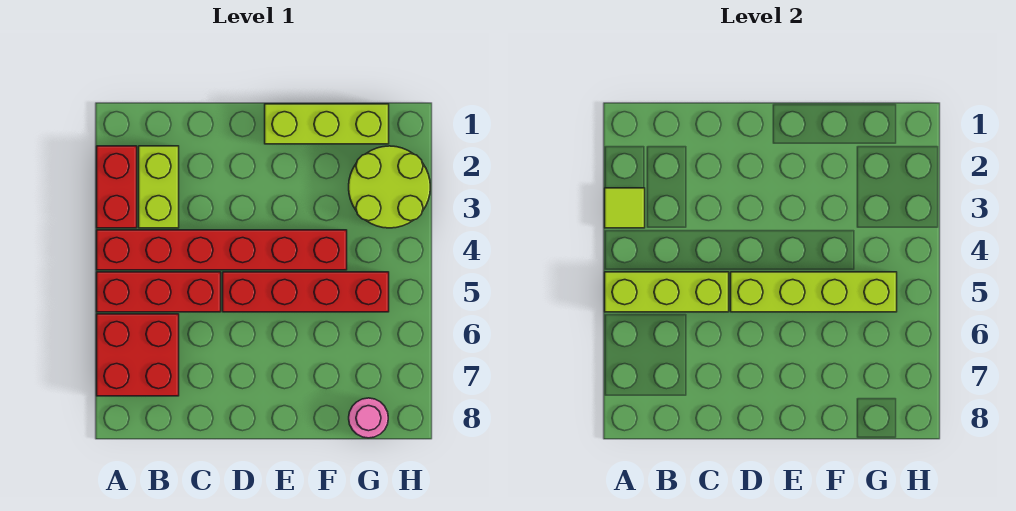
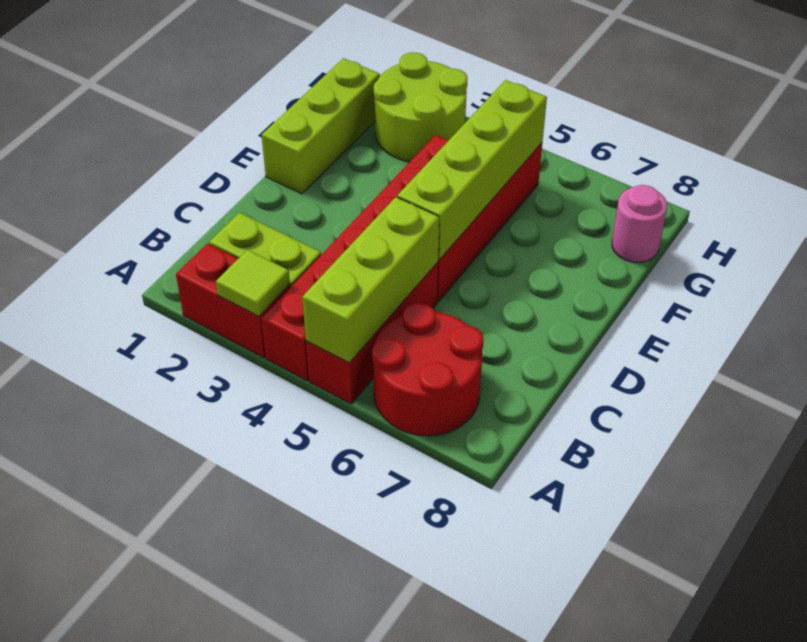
red 2x2 brick [97,314,179,396] -> red 2x2 round brick [372,303,483,436]

